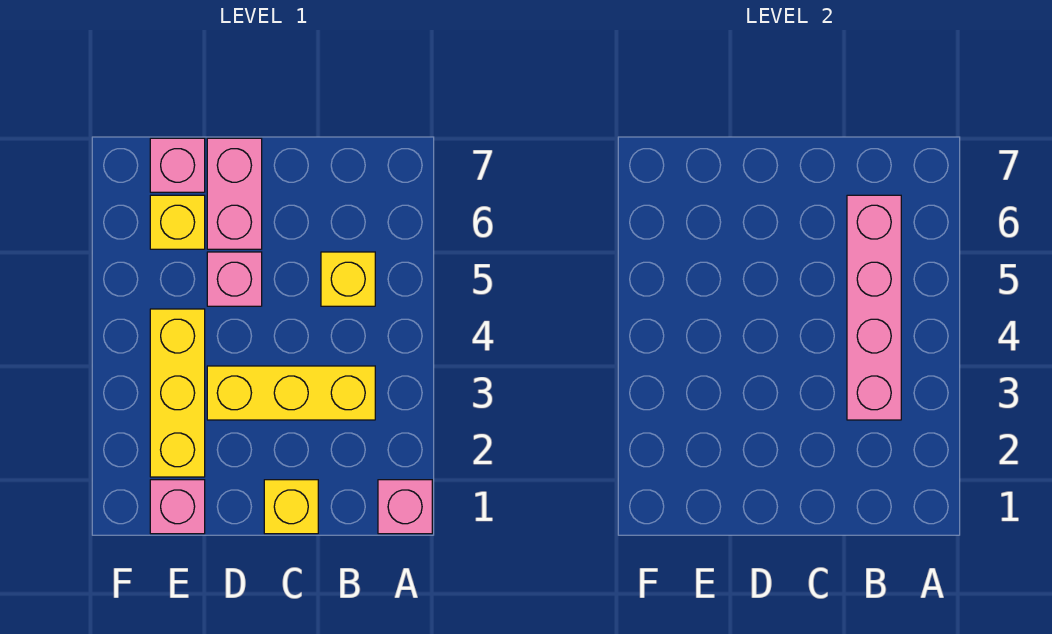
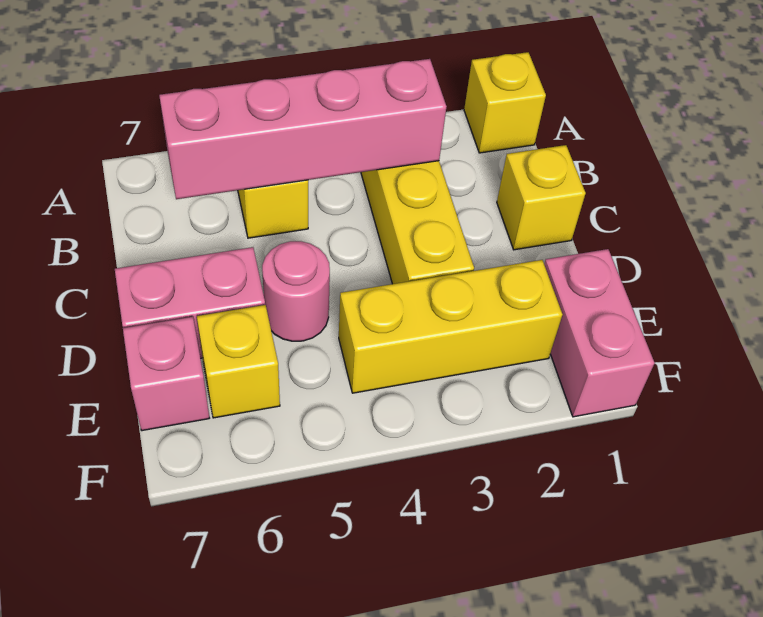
pink 1x1 brick [378,480,432,534] -> yellow 1x1 brick [464,52,546,153]
pink 1x1 brick [207,252,262,306] -> pink 1x1 round brick [262,241,330,341]
pink 1x1 brick [150,480,205,534] -> pink 1x2 brick [544,249,655,417]

